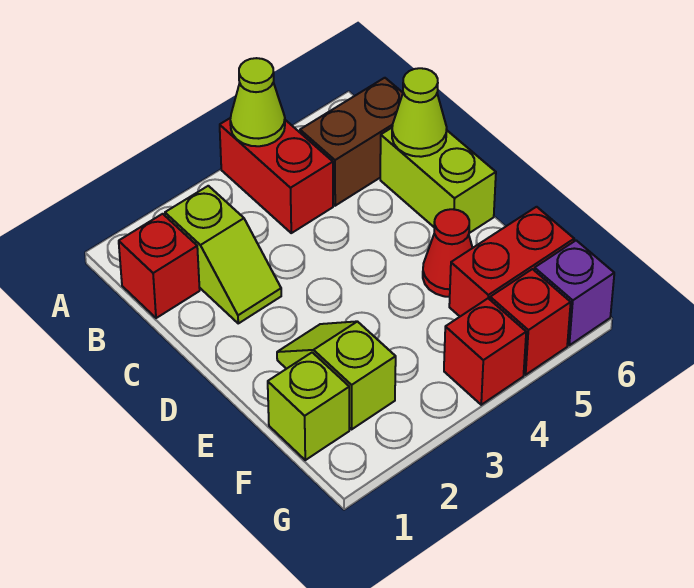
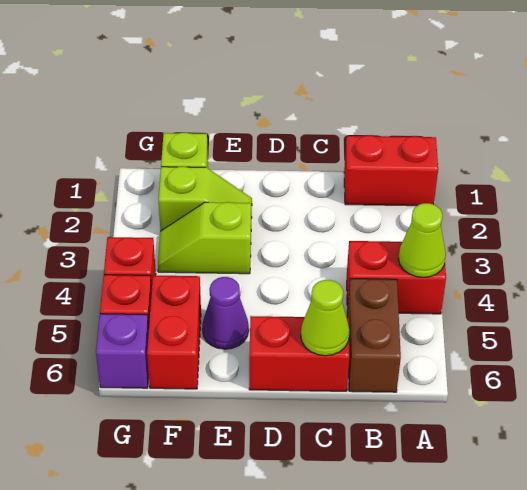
red 1x1 brick [119,214,200,318] -> red 1x2 brick [344,135,438,206]
lime 1x2 slope [165,186,281,323] -> lime 1x2 slope moved to [158,202,251,274]
lime 1x2 brick [380,128,496,233] -> red 1x2 brick [249,316,349,391]
red 1x1 cone [423,209,472,297] -> purple 1x1 cone [202,277,249,349]

